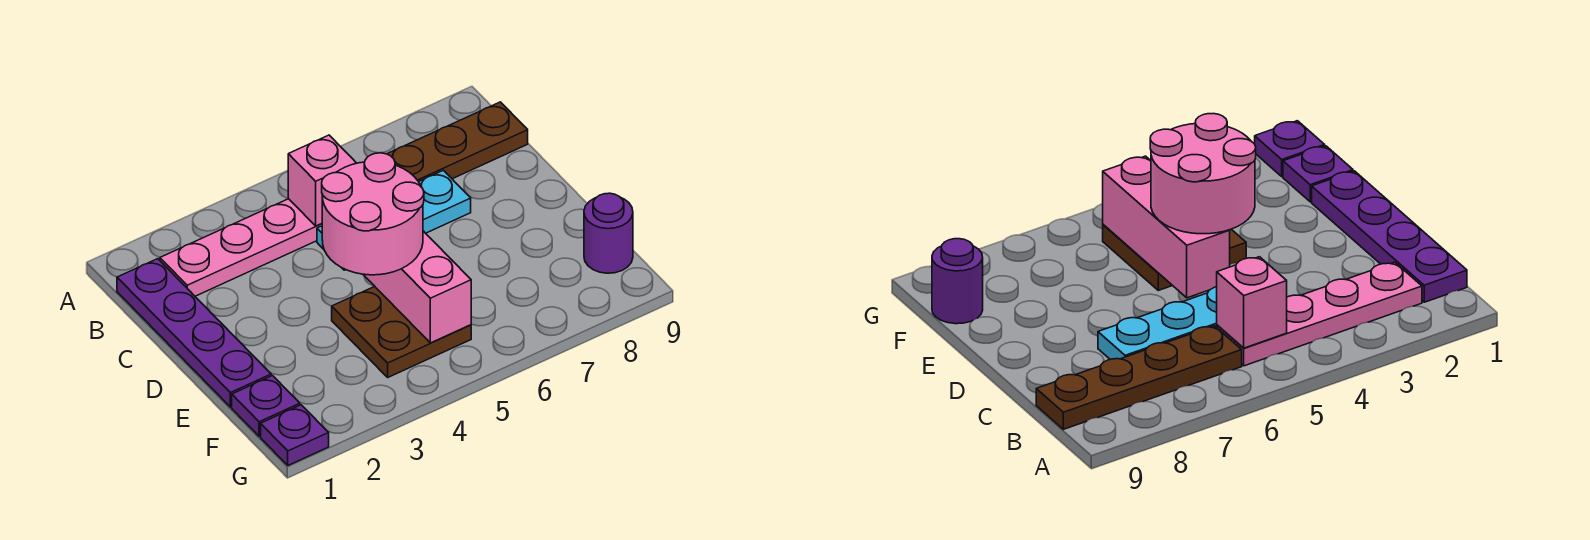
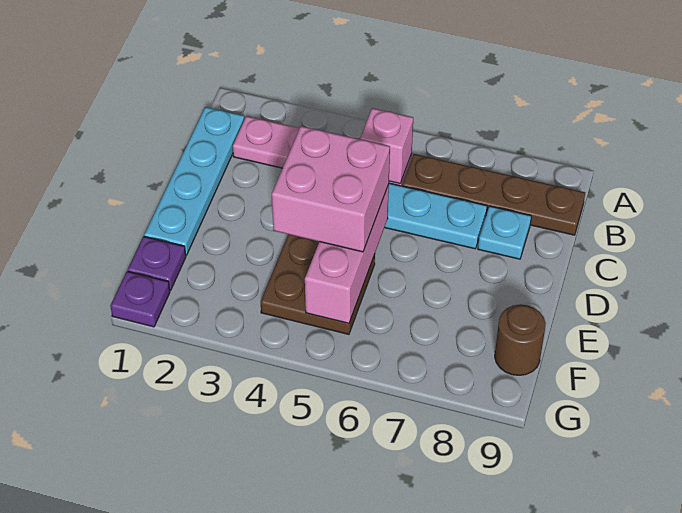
purple 1x4 plate [117,259,271,407] -> cyan 1x4 plate [144,107,244,255]
none -> cyan 1x1 plate [478,206,531,259]
pink 2x2 round brick [322,153,424,275] -> pink 2x2 brick [272,126,390,252]
purple 1x1 round brick [584,193,633,273] -> brown 1x1 round brick [495,304,546,375]

